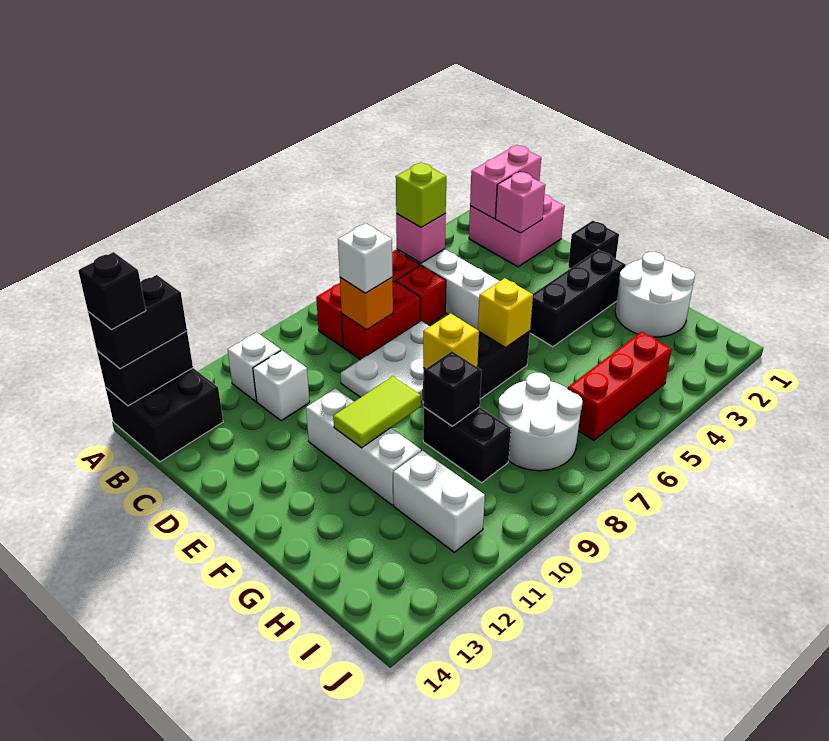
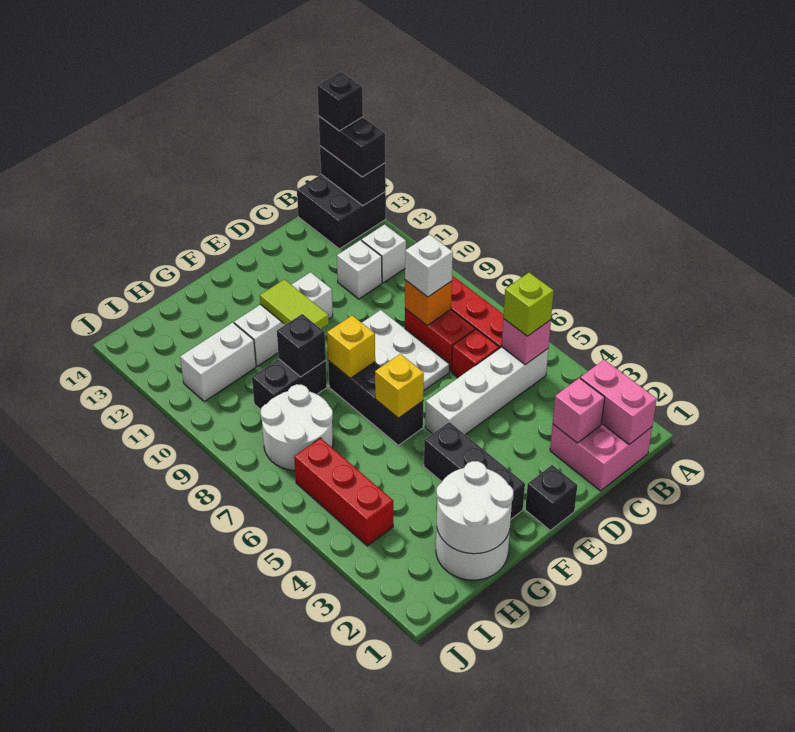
none -> white 2x2 round brick [436,461,513,554]

